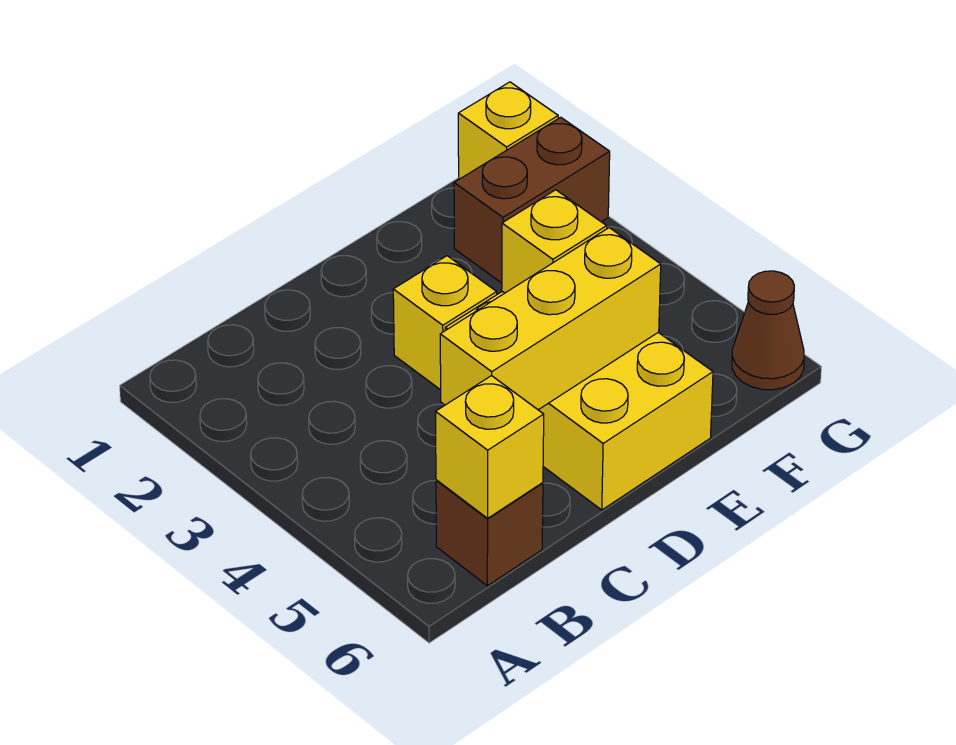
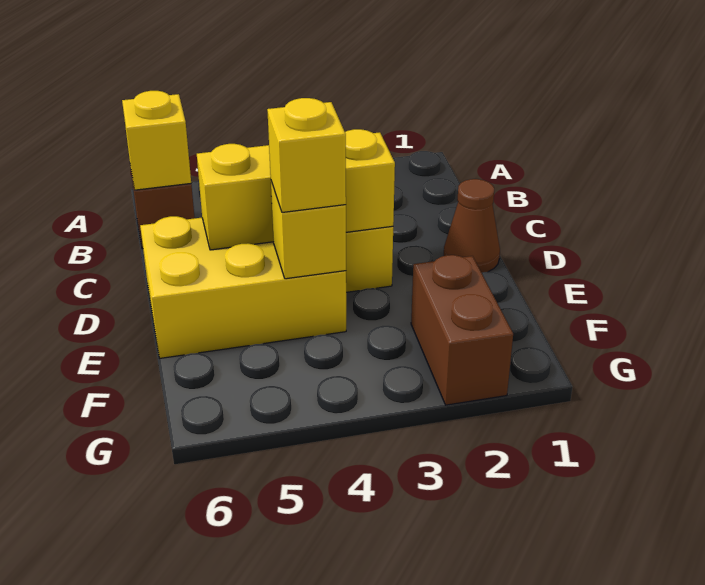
yellow 1x3 brick [440,228,661,410] -> yellow 1x3 brick turned to [197,129,395,250]
yellow 1x1 brick [458,82,558,179] -> yellow 1x1 brick moved to [267,98,346,212]
brown 1x1 cone [732,271,804,390] -> brown 1x1 cone moved to [444,179,500,273]

